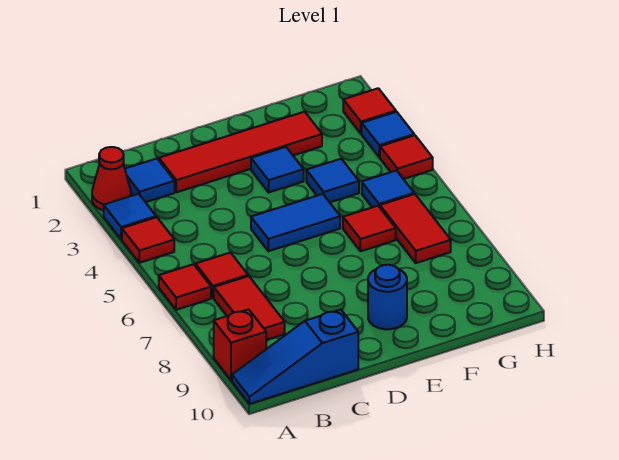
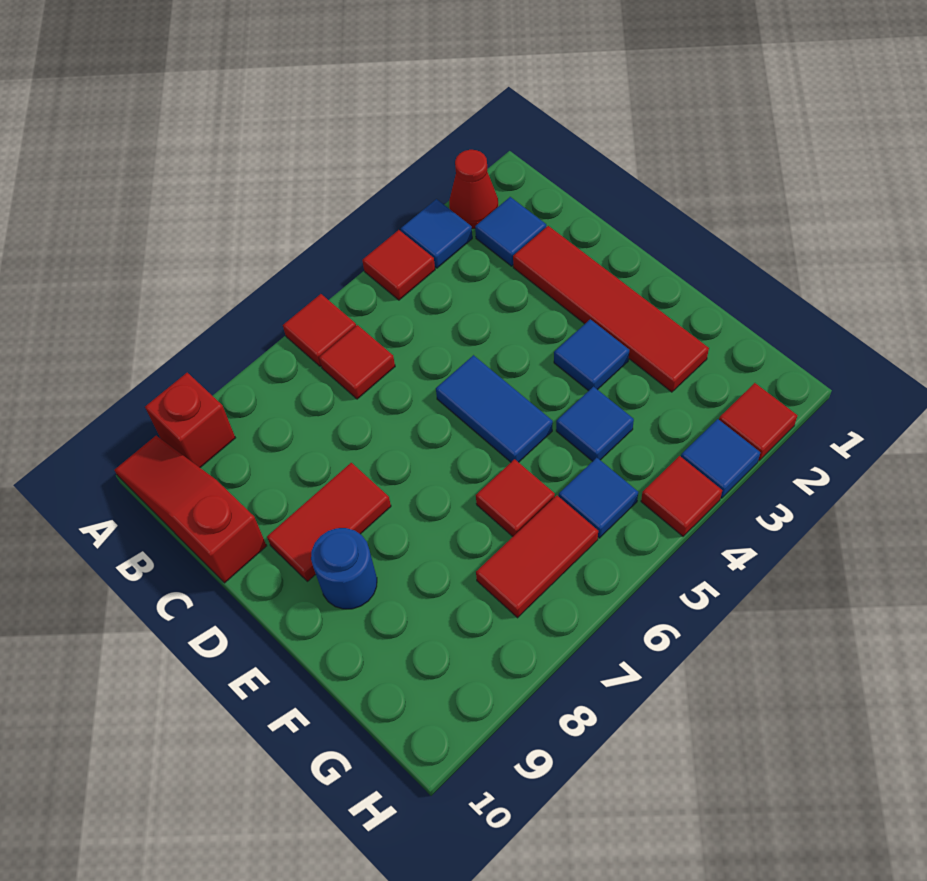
blue 1x3 slope [232,310,358,404] -> red 1x3 slope [115,436,267,583]
red 1x2 tile [214,276,285,340] -> red 1x2 tile moved to [267,463,391,581]

